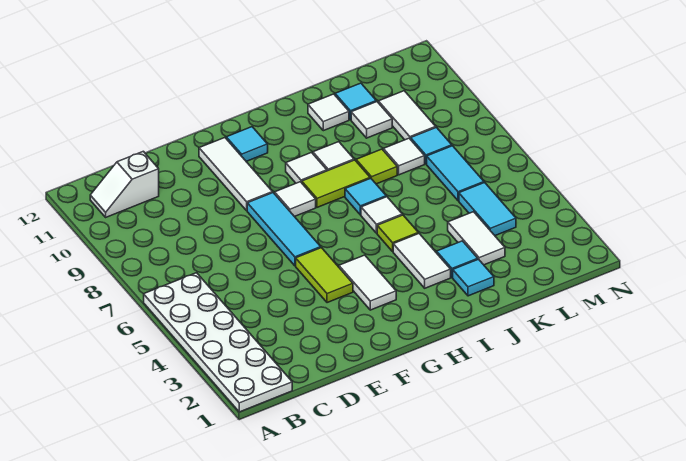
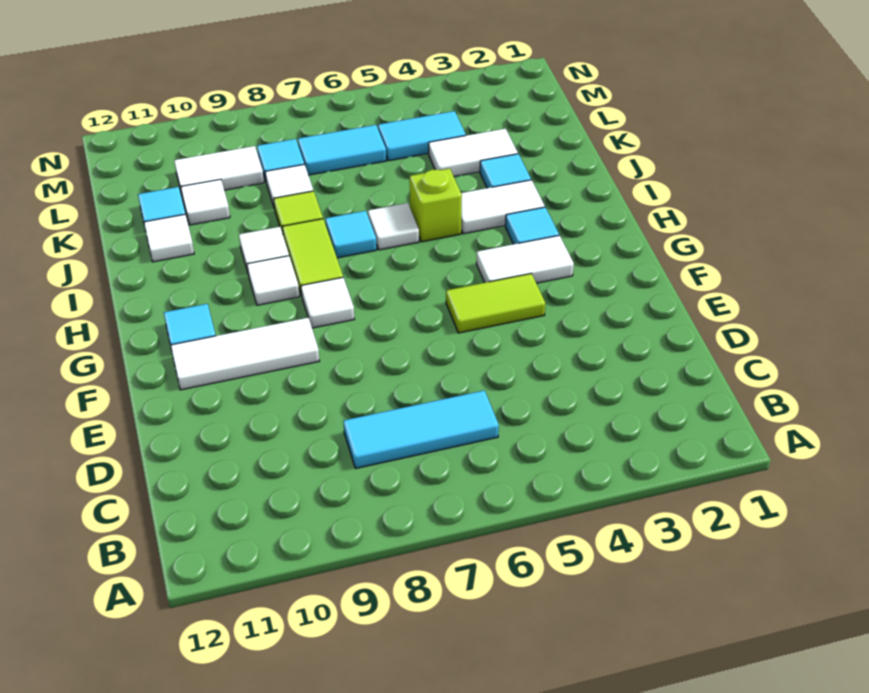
white 2x6 plate [144,273,292,412] -> none
white 1x2 slope [90,151,159,217] -> none
cyan 1x3 tile [247,193,321,266] -> cyan 1x3 tile moved to [343,390,499,468]
lime 1x1 tile [377,215,418,251] -> lime 1x1 brick [410,168,462,242]
cyan 1x1 tile [453,259,494,296] -> cyan 1x1 tile moved to [505,207,559,244]

